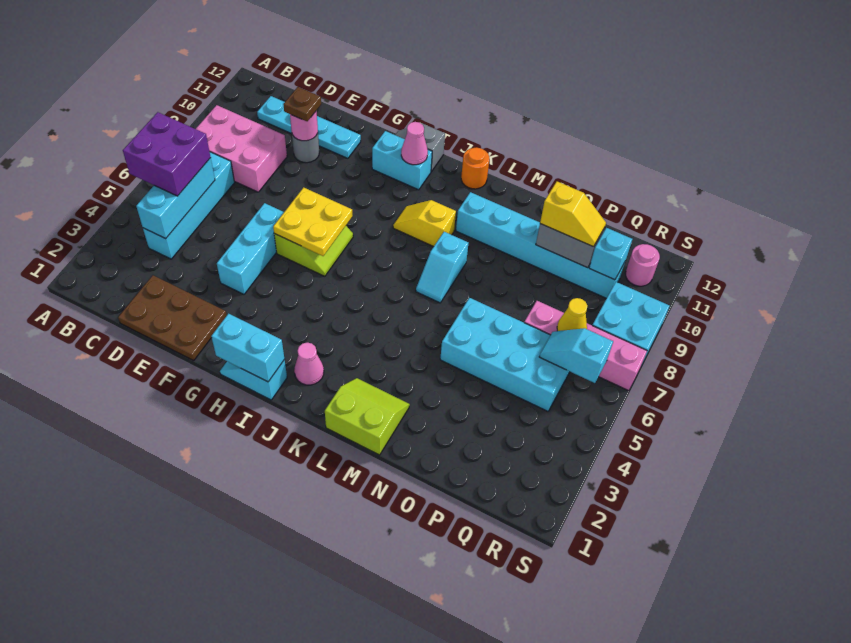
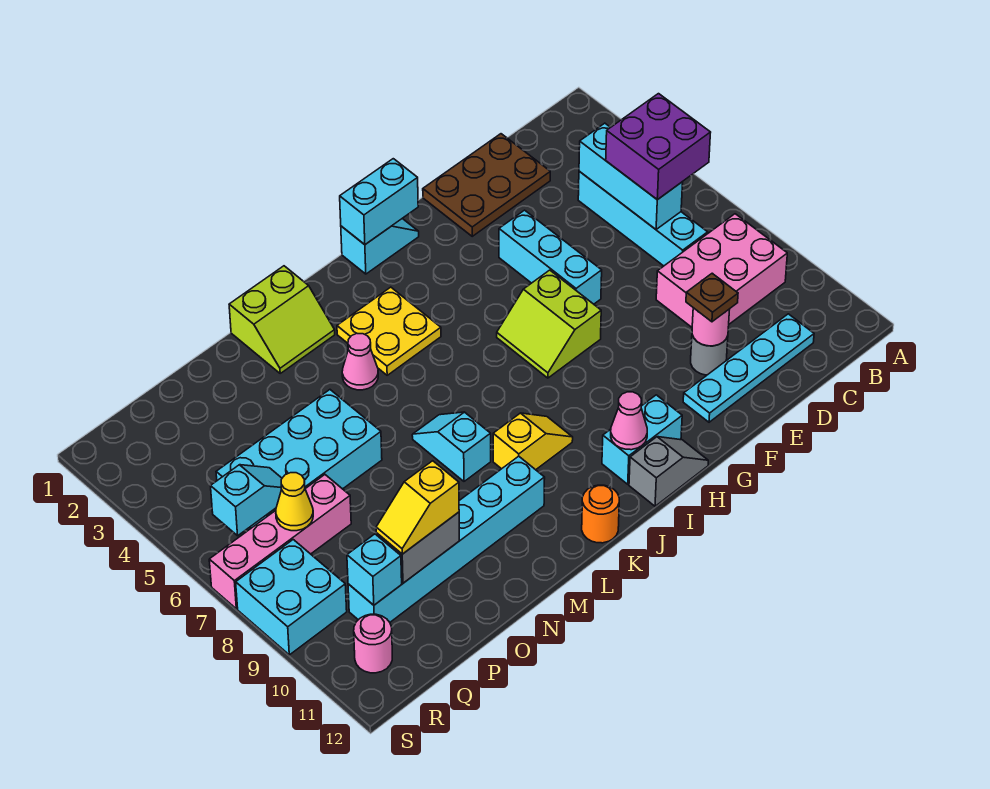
yellow 2x2 plate [273,187,352,256] -> yellow 2x2 plate moved to [337,287,441,375]
pink 1x1 cone [294,343,324,385] -> pink 1x1 cone moved to [342,334,378,390]

